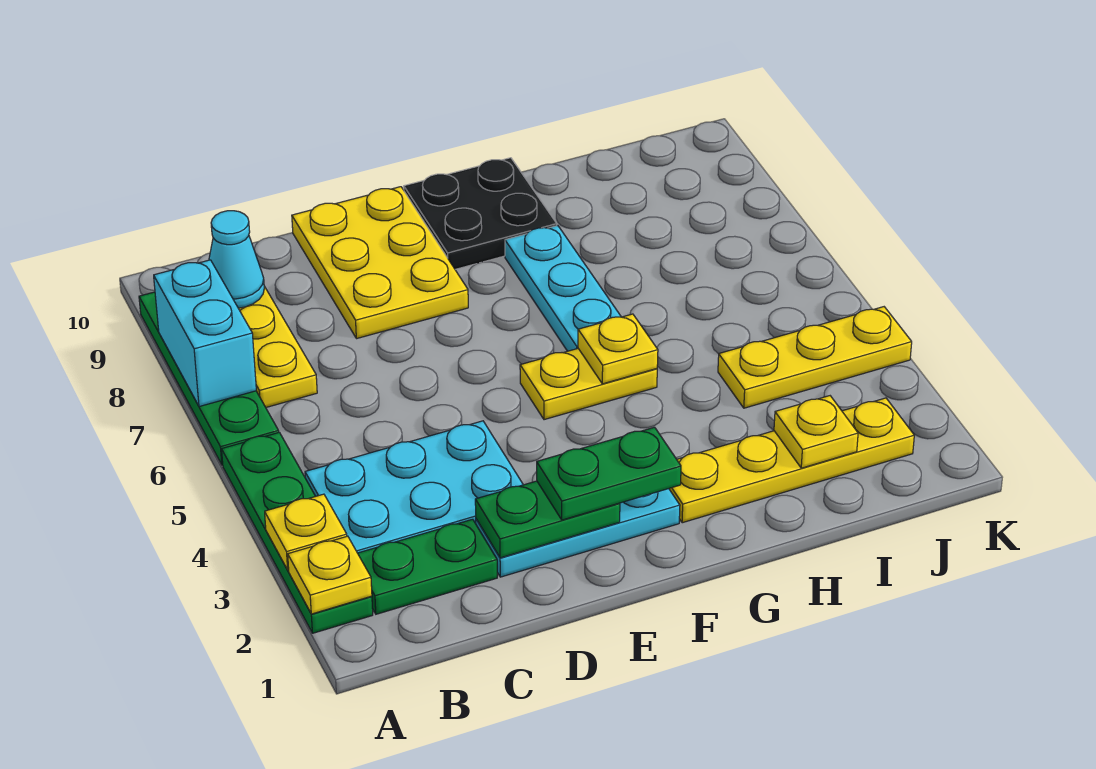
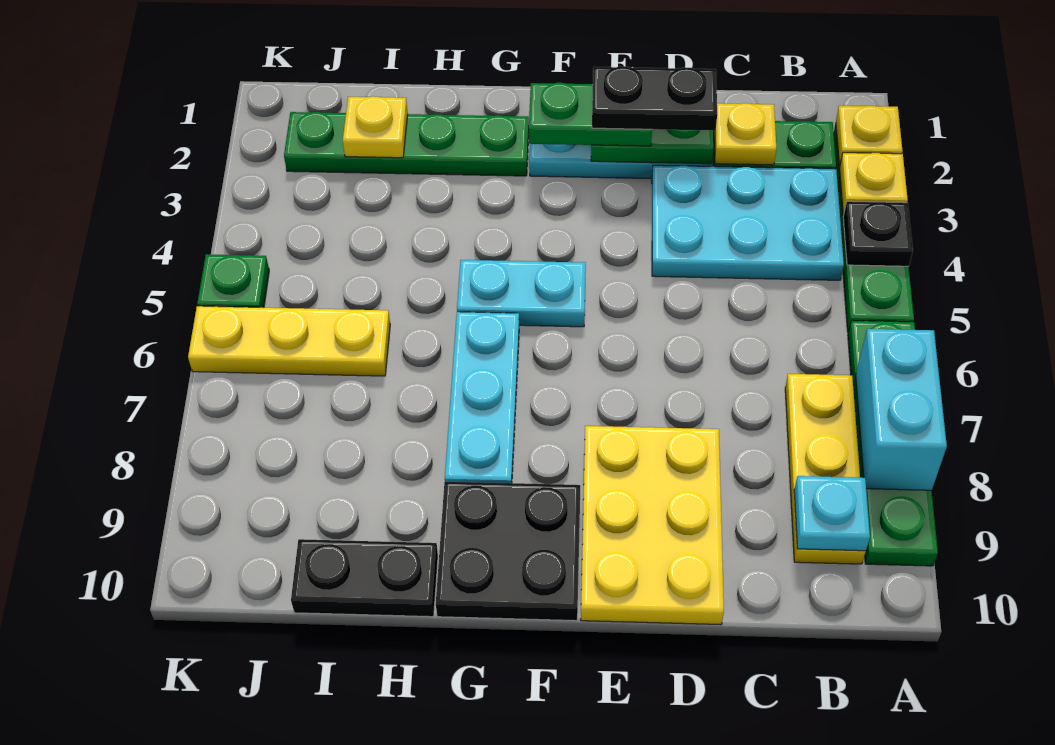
none -> black 1x1 plate [843,201,913,266]
cyan 1x1 cone [209,211,264,308] -> cyan 1x1 plate [794,476,870,551]
none -> black 1x2 plate [592,66,717,131]
yellow 1x2 plate [520,349,657,420] -> cyan 1x2 plate [457,260,586,327]
yellow 1x4 plate [669,398,914,523] -> green 1x4 plate [284,112,529,176]
yellow 1x1 plate [578,314,658,384] -> yellow 1x1 plate moved to [714,103,776,165]
none -> black 1x2 plate [291,539,438,617]
yellow 1x3 plate [718,307,912,408] -> yellow 1x3 plate moved to [188,306,390,376]
none -> green 1x1 plate [197,254,269,308]

